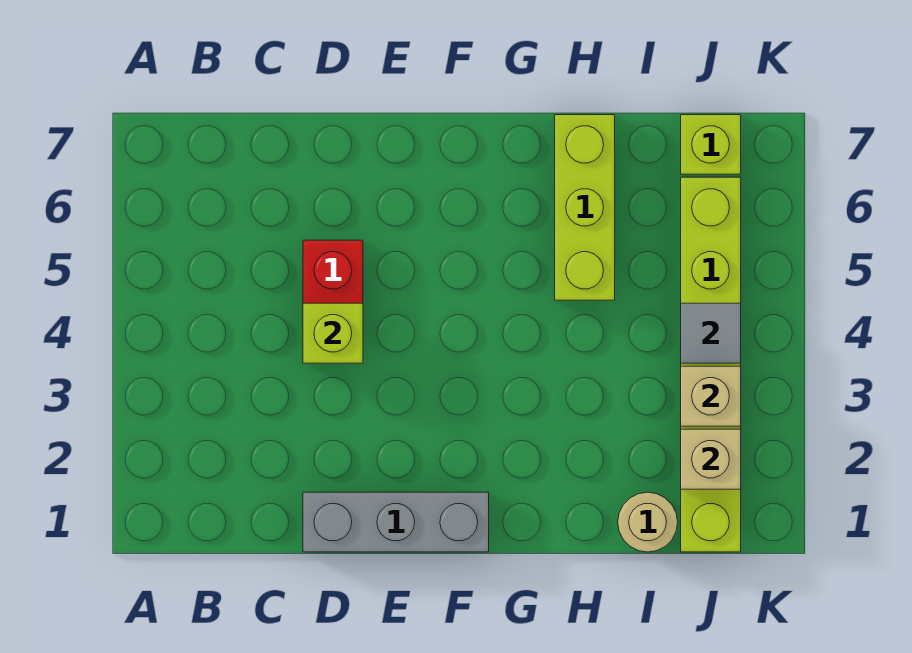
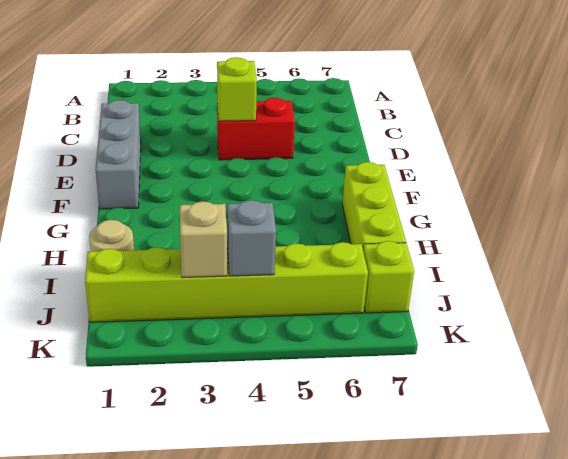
lime 1x3 brick [555,115,615,300] -> lime 1x3 brick turned to [342,162,406,248]
tan 1x1 brick [681,429,741,489] -> none
grey 1x1 tile [681,303,741,363] -> grey 1x1 brick [227,200,276,276]

